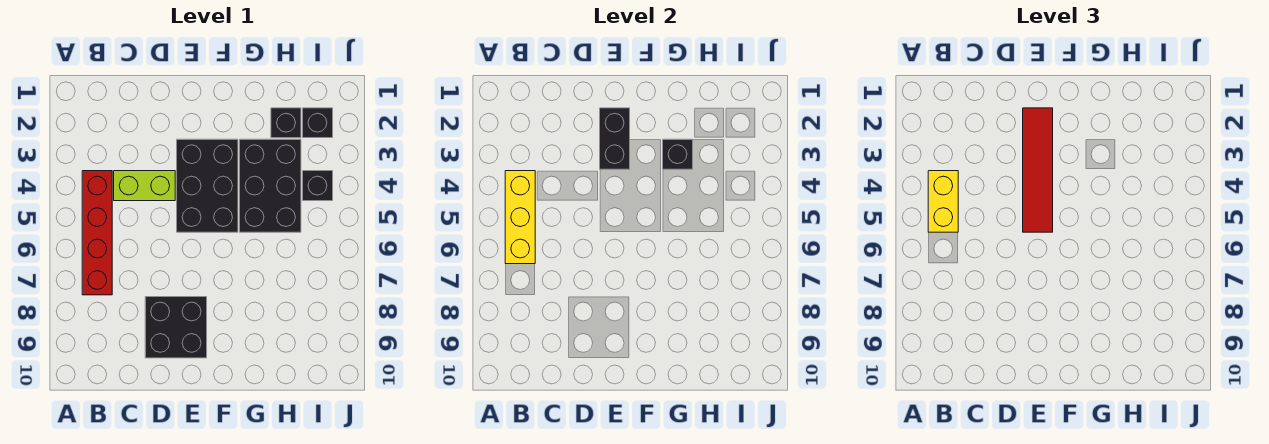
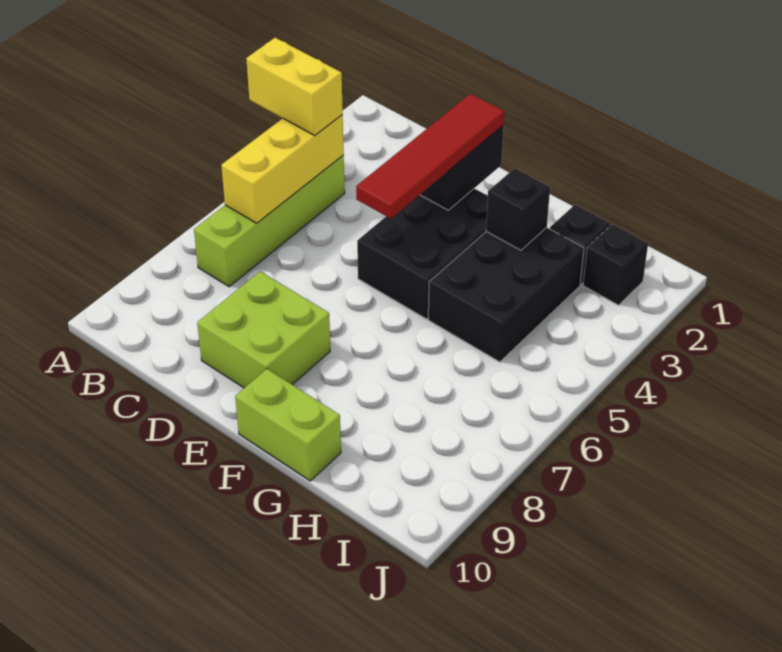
red 1x4 brick [82,171,112,295] -> lime 1x4 brick [194,155,345,287]
yellow 1x2 brick [928,171,958,232] -> yellow 1x2 brick turned to [246,38,343,135]
lime 1x2 brick [114,171,175,201] -> lime 1x2 brick moved to [235,369,341,481]
black 2x2 brick [145,297,207,358] -> lime 2x2 brick [197,272,330,388]
black 1x1 brick [303,171,333,201] -> none

